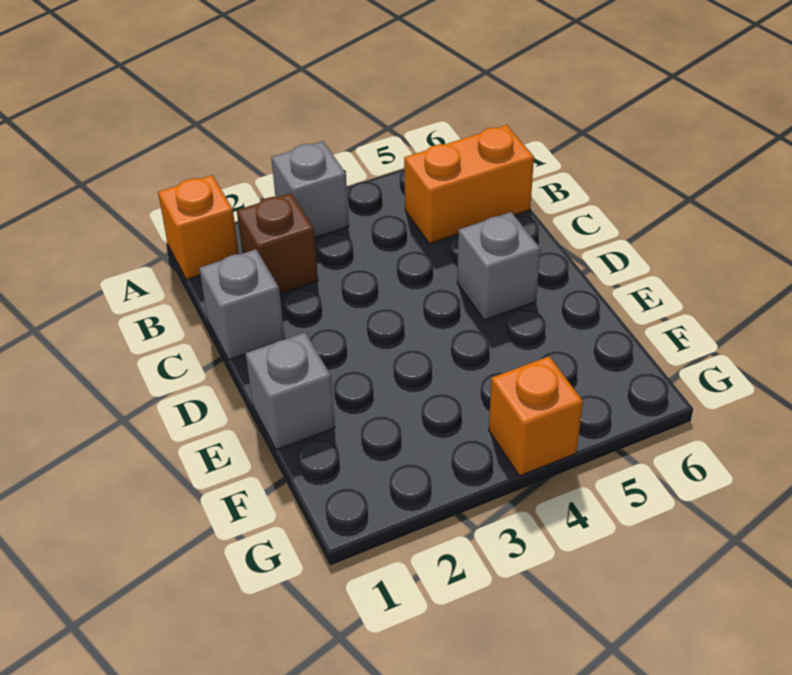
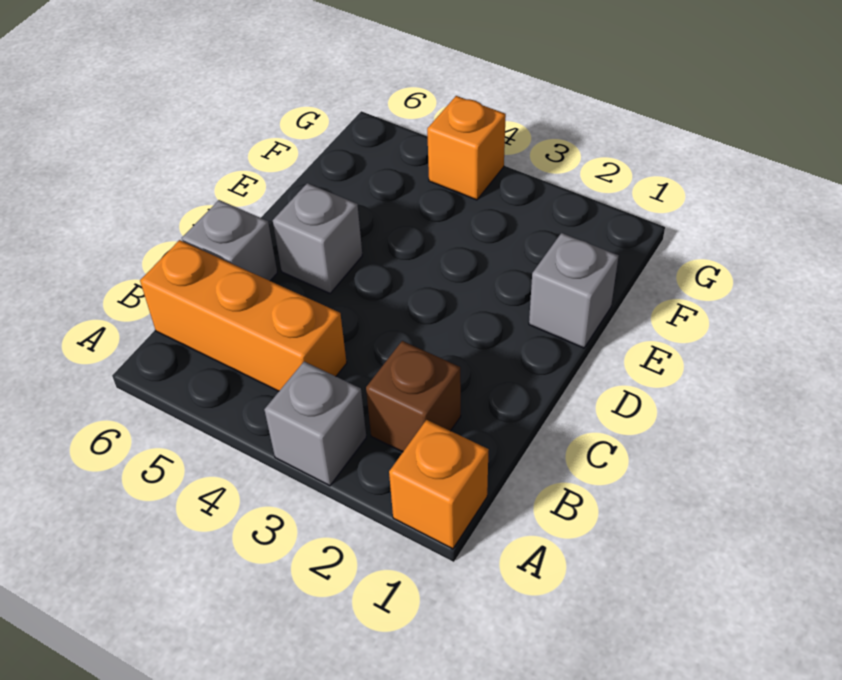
orange 1x2 brick [404,125,534,244] -> orange 1x3 brick [140,240,347,391]
grey 1x1 brick [199,249,285,360] -> grey 1x1 brick moved to [182,200,277,281]

